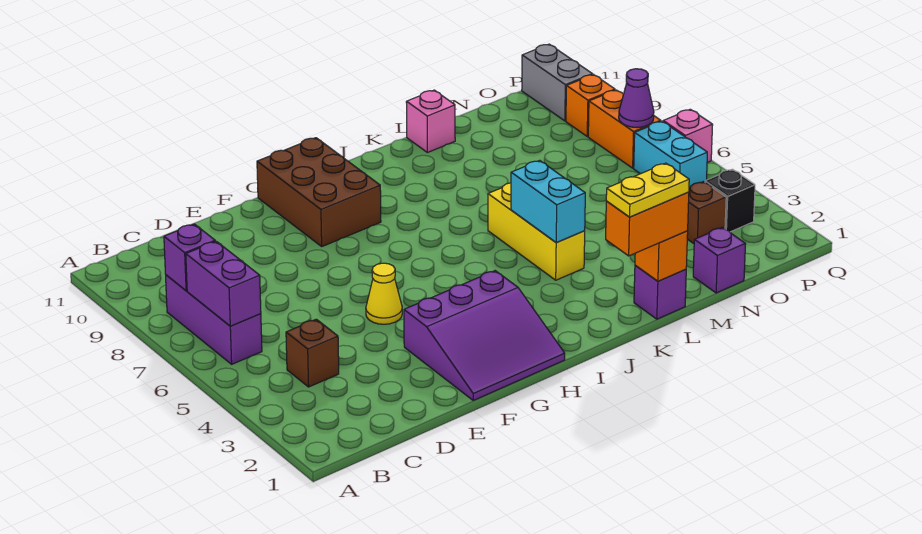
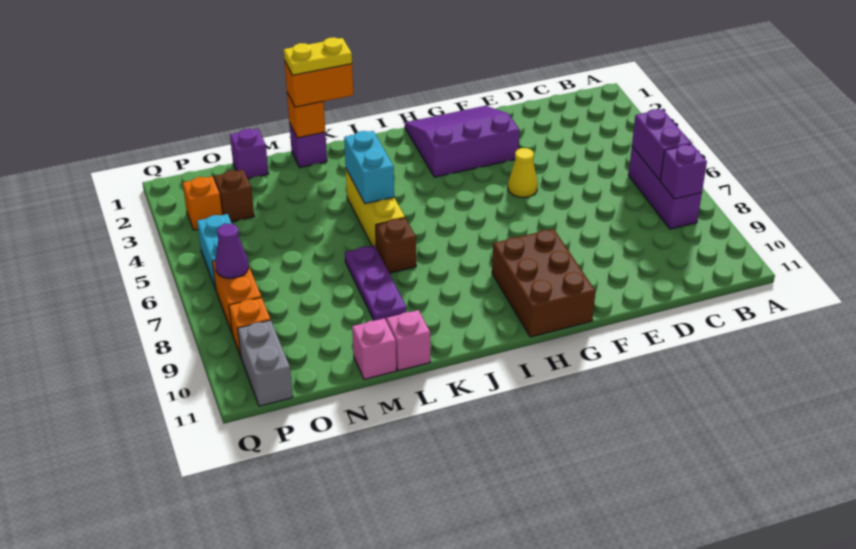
brown 1x1 brick [286,319,339,387] -> brown 1x1 brick moved to [376,218,416,273]
none -> purple 1x3 plate [345,245,407,320]
black 1x1 brick [705,169,755,232] -> orange 1x1 brick [183,176,222,230]
pink 1x1 brick [663,109,713,162] -> pink 1x1 brick moved to [352,318,396,379]

